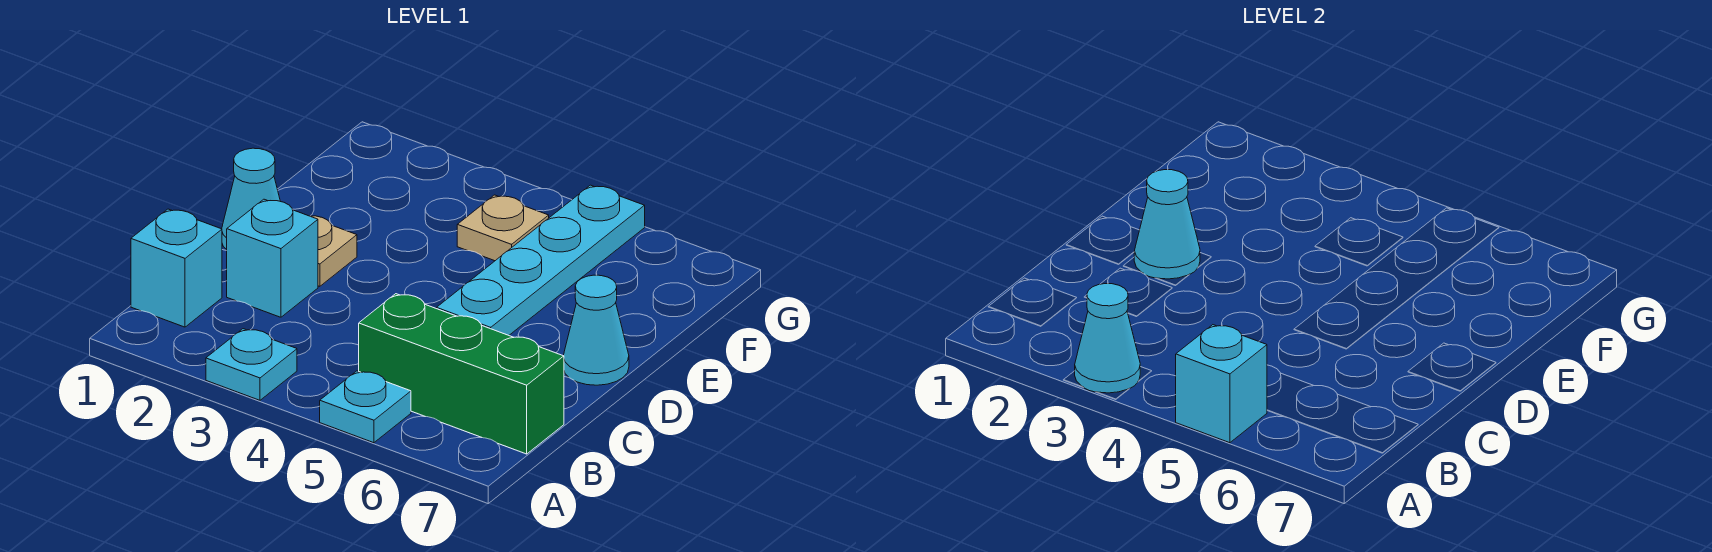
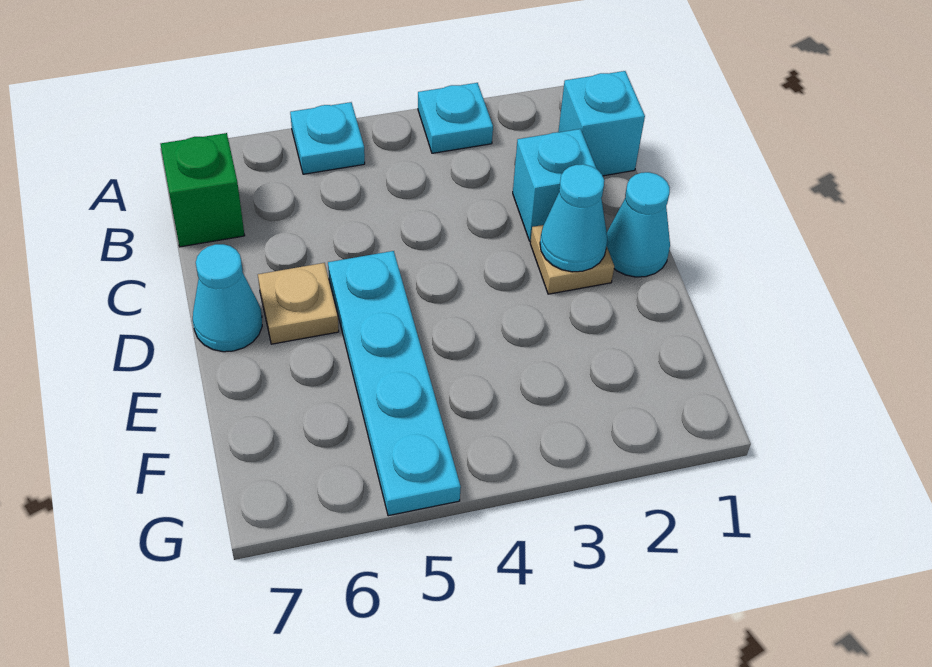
cyan 1x1 cone [1075,284,1140,393] -> none
cyan 1x1 brick [1176,325,1267,443] -> none
green 1x3 brick [359,294,564,454] -> green 1x1 brick [160,133,245,247]
tan 1x1 plate [457,195,549,261] -> tan 1x1 plate moved to [258,263,339,344]

